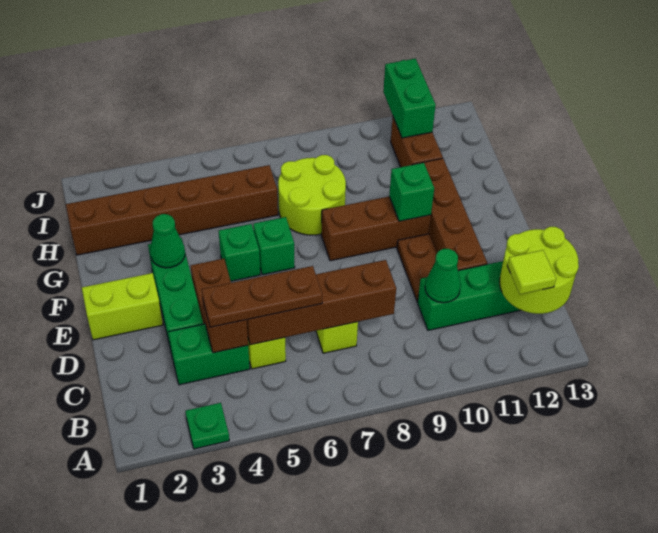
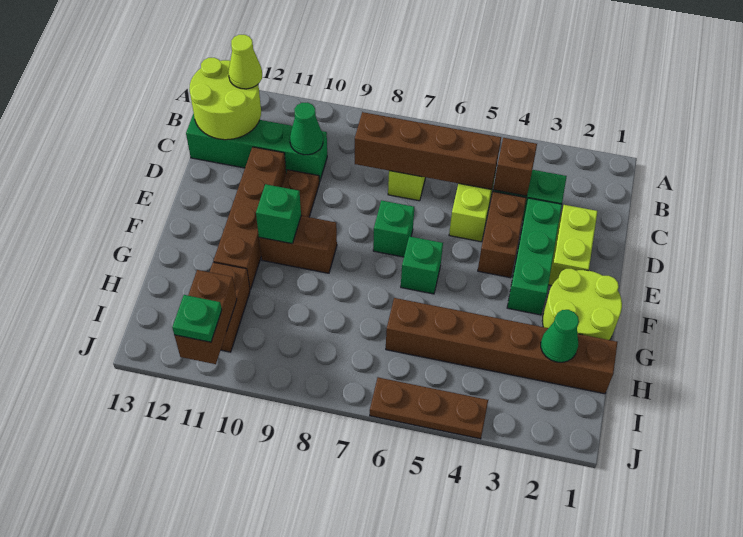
green 1x1 plate [185,403,229,449] -> green 1x1 plate moved to [172,295,222,342]
lime 1x1 tile [507,250,556,294] -> lime 1x1 cone [228,35,262,89]
brown 1x3 plate [201,266,322,327] -> brown 1x3 plate moved to [370,377,488,439]
lime 1x2 brick [82,273,163,340] -> lime 1x2 brick turned to [549,205,597,286]
green 1x1 cone [150,214,185,268] -> green 1x1 cone moved to [541,310,579,362]
green 1x1 brick [219,224,260,281] -> green 1x1 brick moved to [373,200,414,257]
brown 1x3 brick [321,197,431,261] -> brown 1x2 brick [259,216,337,273]
lime 2x2 round brick [278,155,346,235] -> lime 2x2 round brick moved to [542,269,622,340]
green 1x2 brick [383,59,436,138] -> brown 1x2 brick [174,270,237,364]

